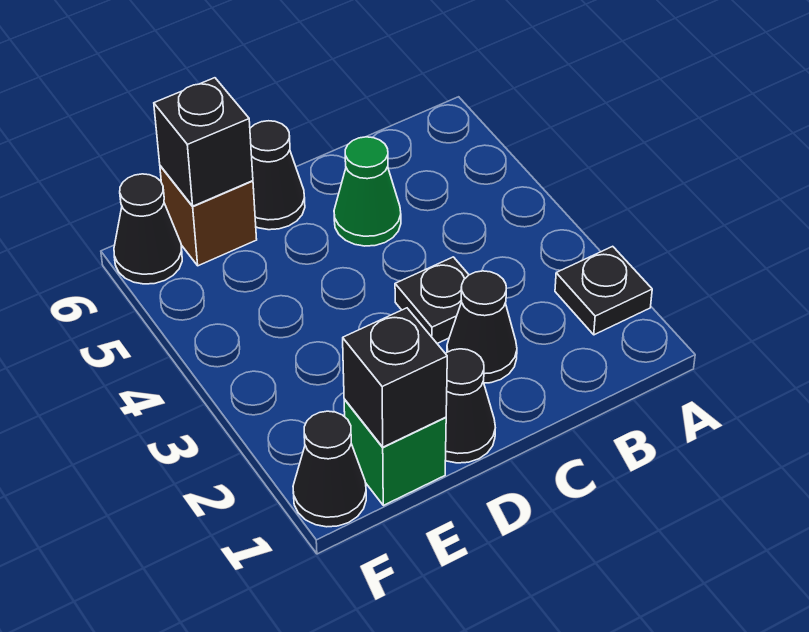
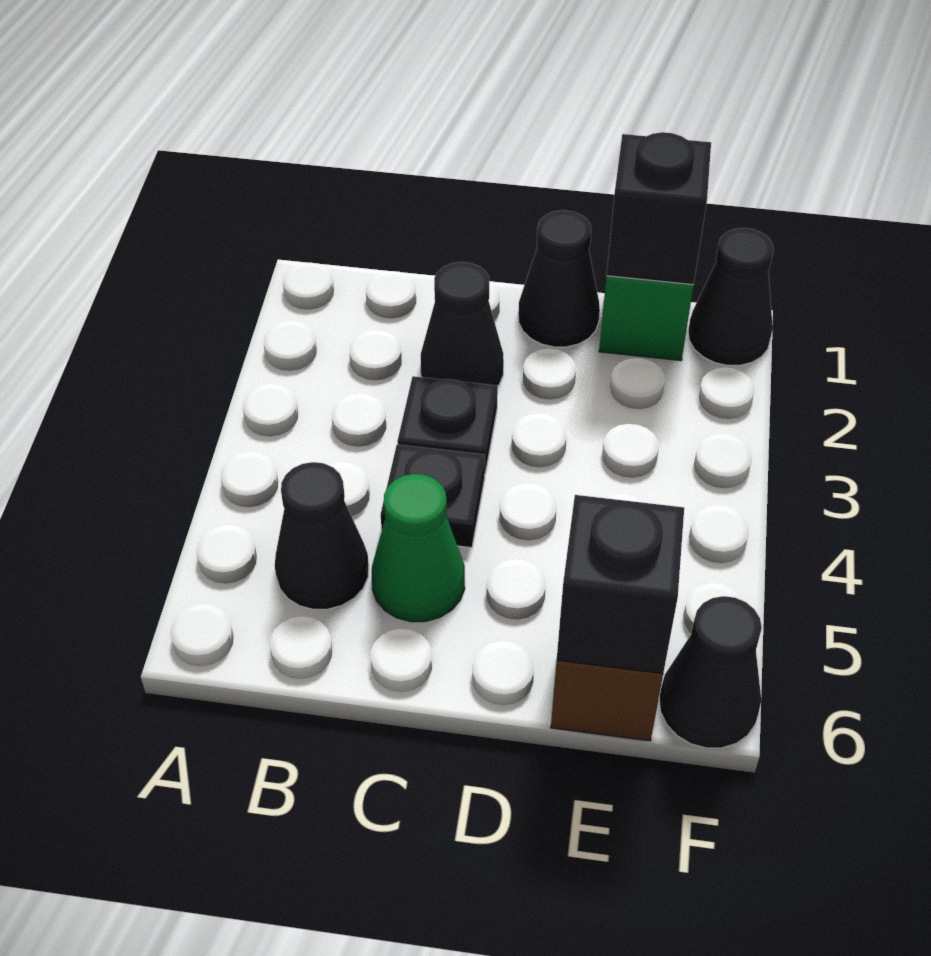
black 1x1 plate [555,246,652,335] -> black 1x1 plate moved to [380,444,485,548]
black 1x1 cone [250,121,305,230] -> black 1x1 cone moved to [275,462,369,609]

